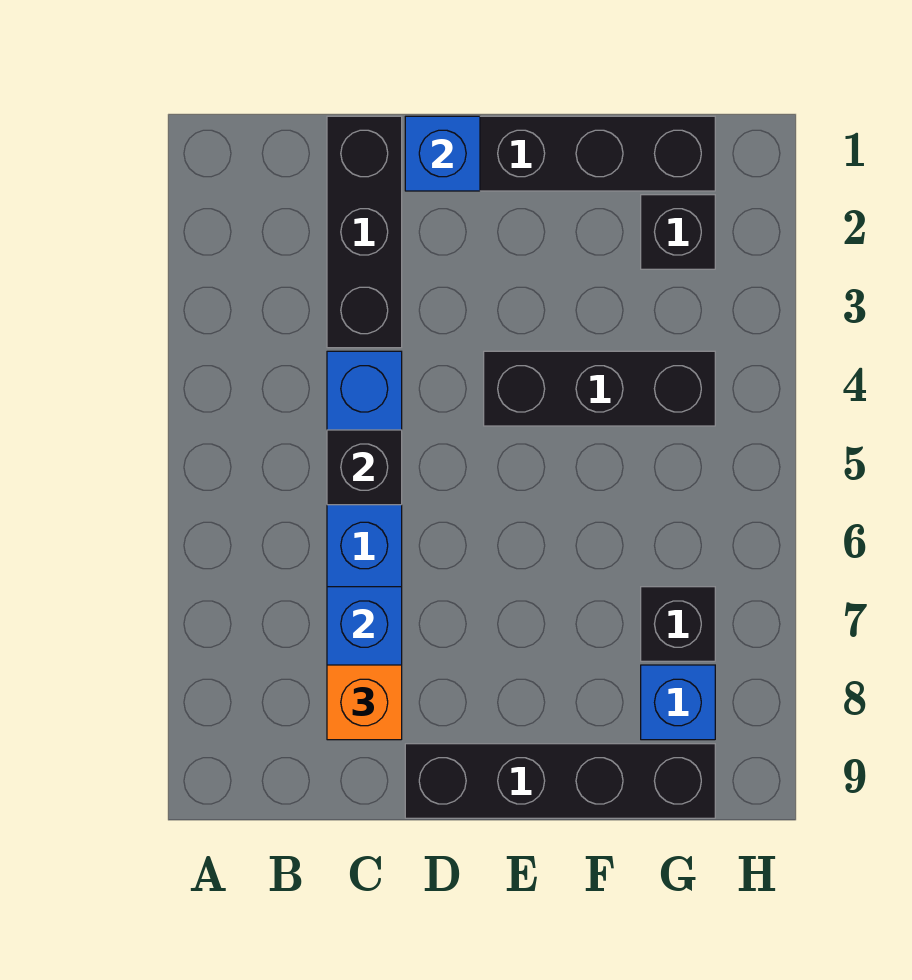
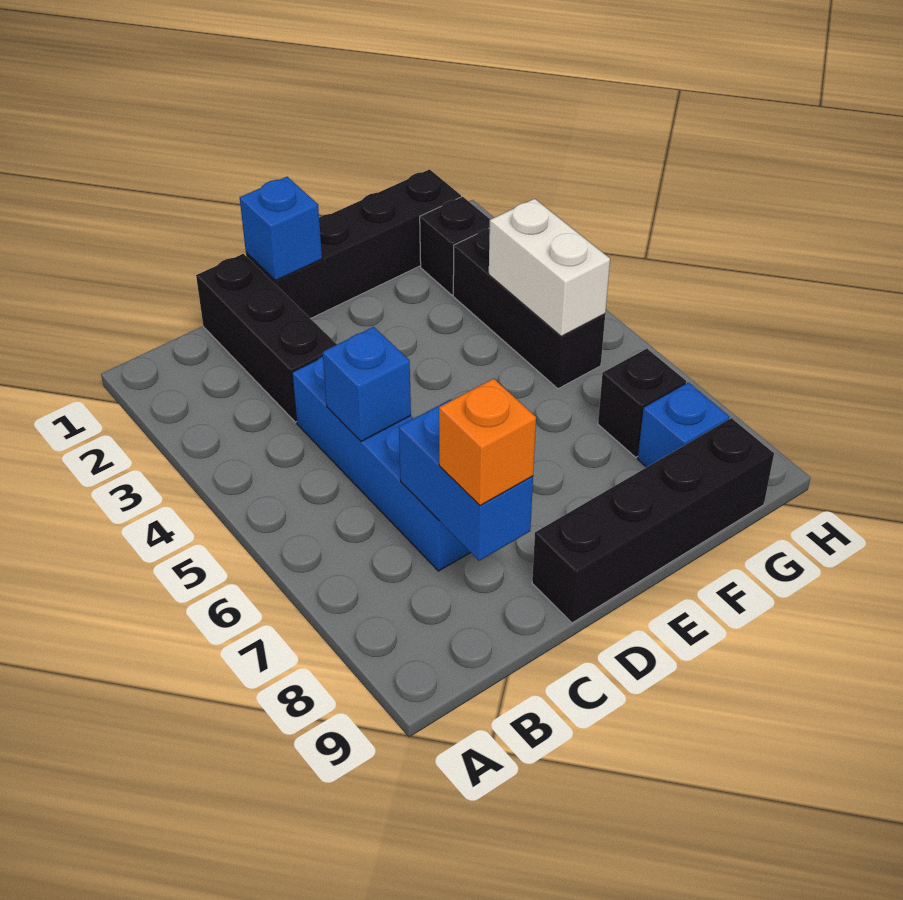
black 1x1 brick [327,430,402,505] -> blue 1x1 brick [323,327,411,441]
black 1x3 brick [484,351,715,426] -> black 1x3 brick turned to [453,228,605,389]
none -> white 1x2 brick [489,199,610,336]

